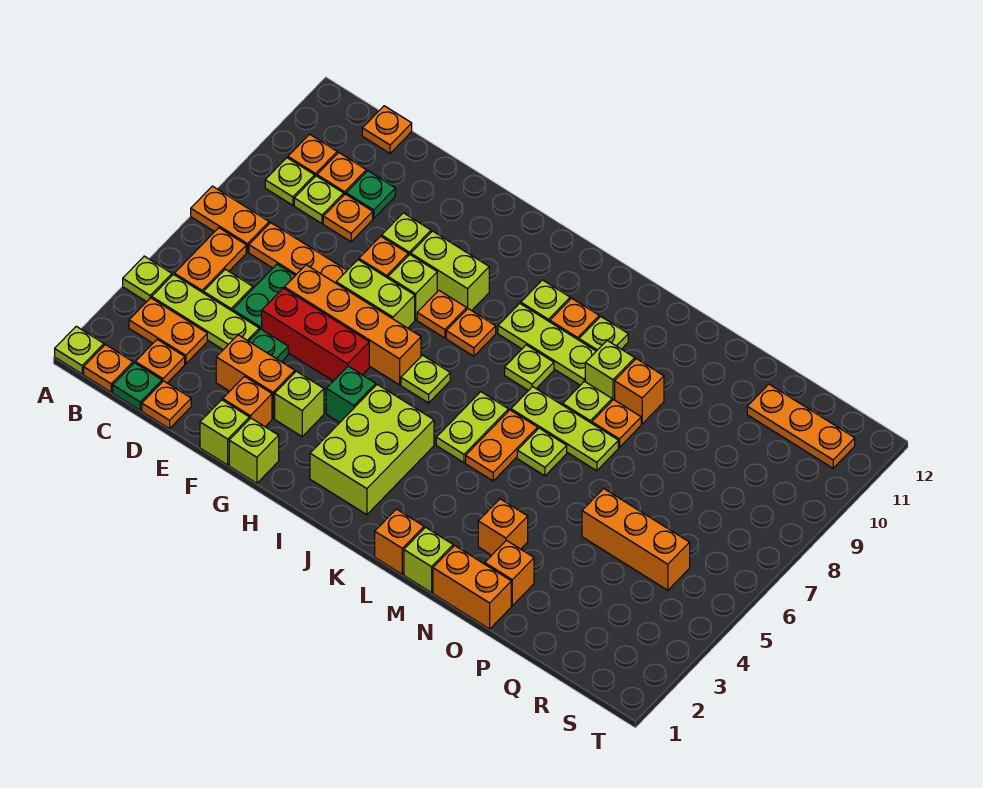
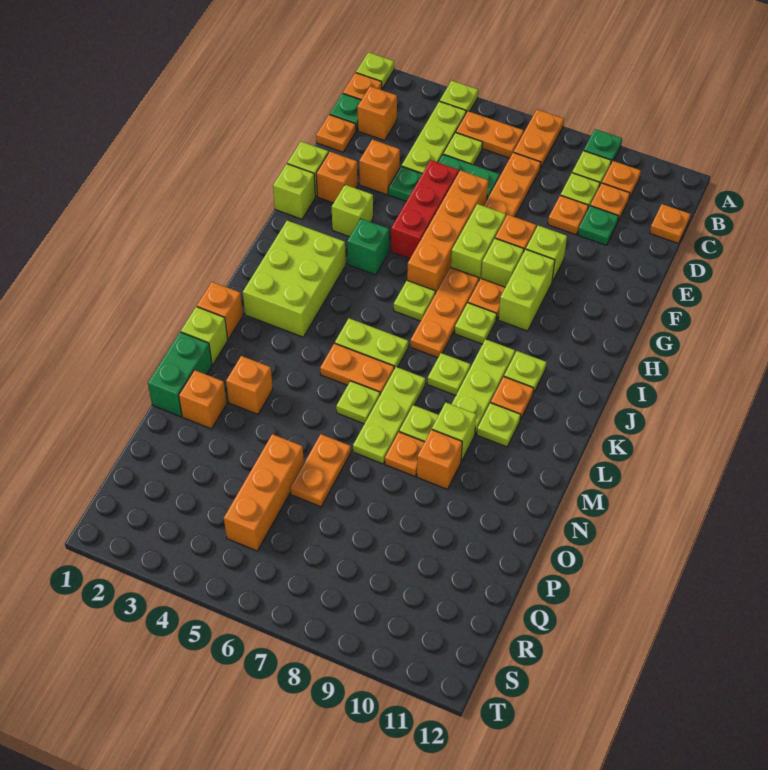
none -> green 1x1 plate [584,129,622,163]
orange 1x2 plate [129,298,207,364] -> orange 1x2 plate moved to [290,434,351,507]
orange 1x1 plate [135,340,185,383] -> orange 1x1 brick [357,86,397,141]
orange 1x2 brick [216,335,295,418] -> orange 1x1 brick [359,140,400,195]
lime 2x3 brick [310,384,434,515] -> lime 2x3 brick turned to [243,221,346,337]
orange 1x1 plate [446,309,496,356] -> lime 1x1 plate [455,303,497,344]
orange 1x2 brick [433,546,511,629] -> green 1x2 brick [148,332,212,417]
orange 1x3 plate [747,384,855,468] -> orange 1x3 plate moved to [410,267,479,358]

